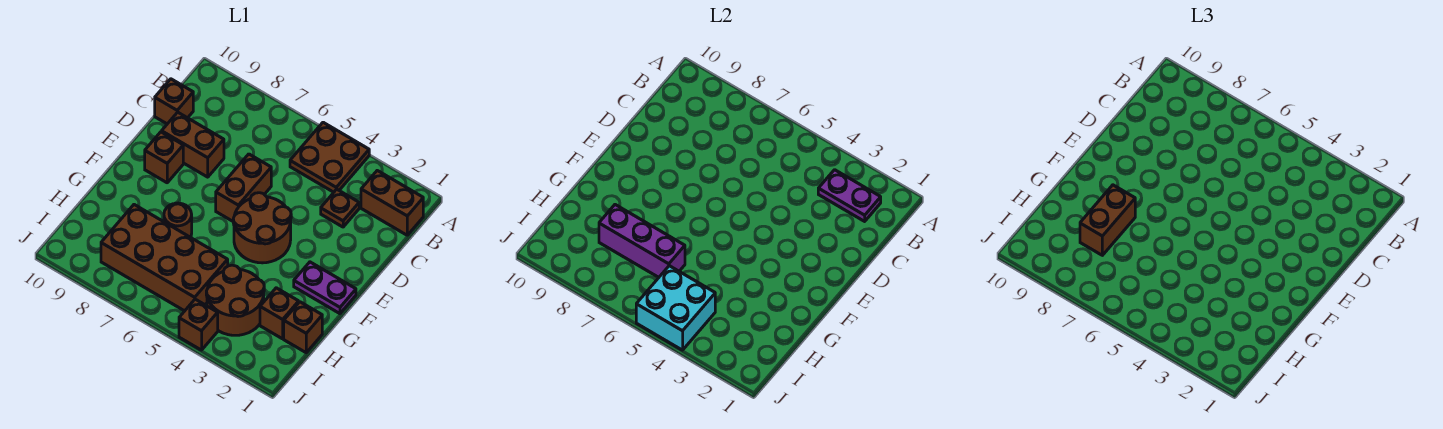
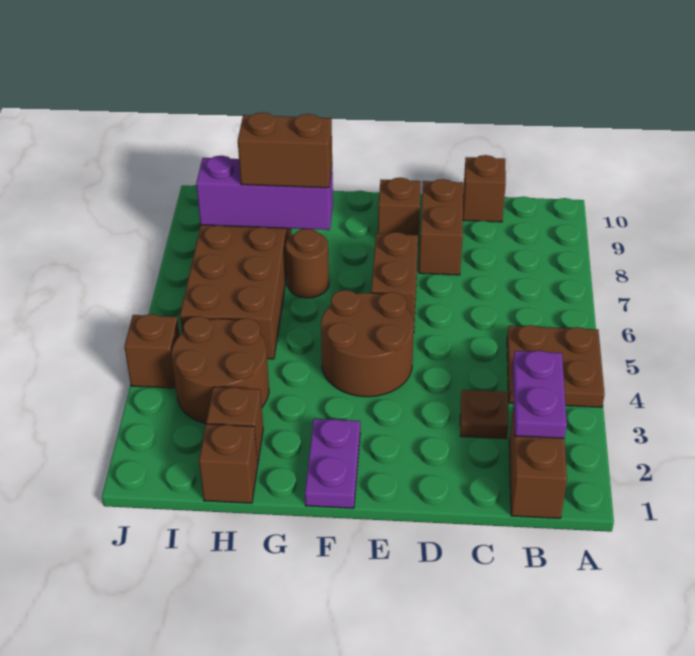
brown 1x2 brick [216,154,271,221] -> brown 1x2 brick turned to [371,232,418,322]
purple 1x3 brick [599,205,685,277] -> purple 1x3 brick turned to [196,156,333,230]
cyan 2x2 brick [636,266,715,350] -> none

